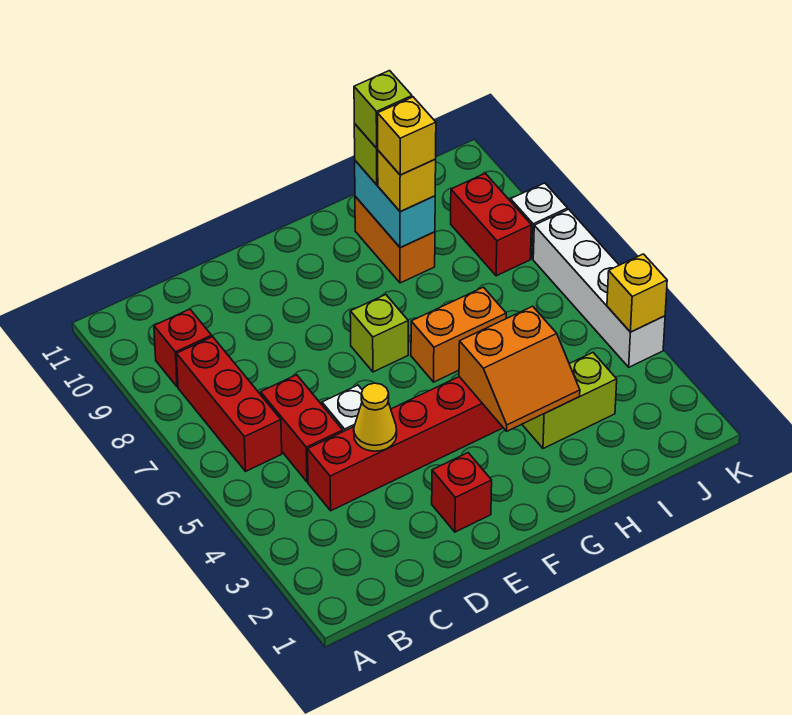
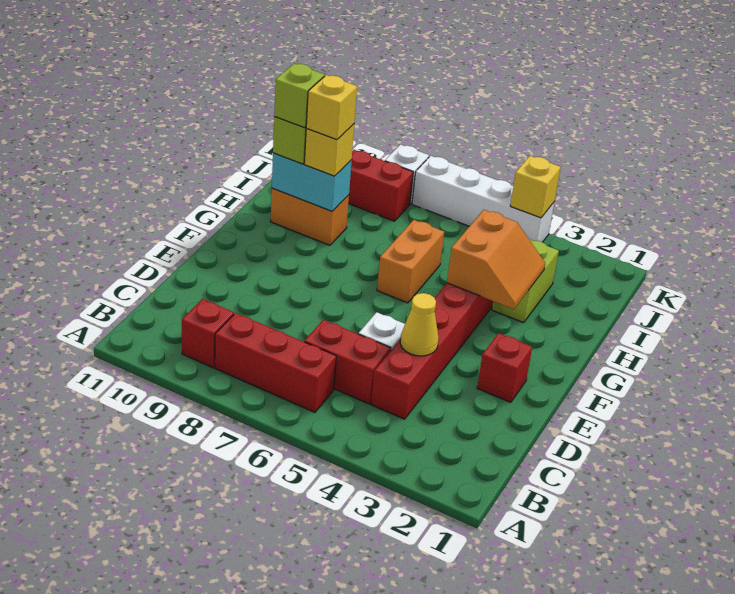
lime 1x1 brick [350,295,408,372] -> none

